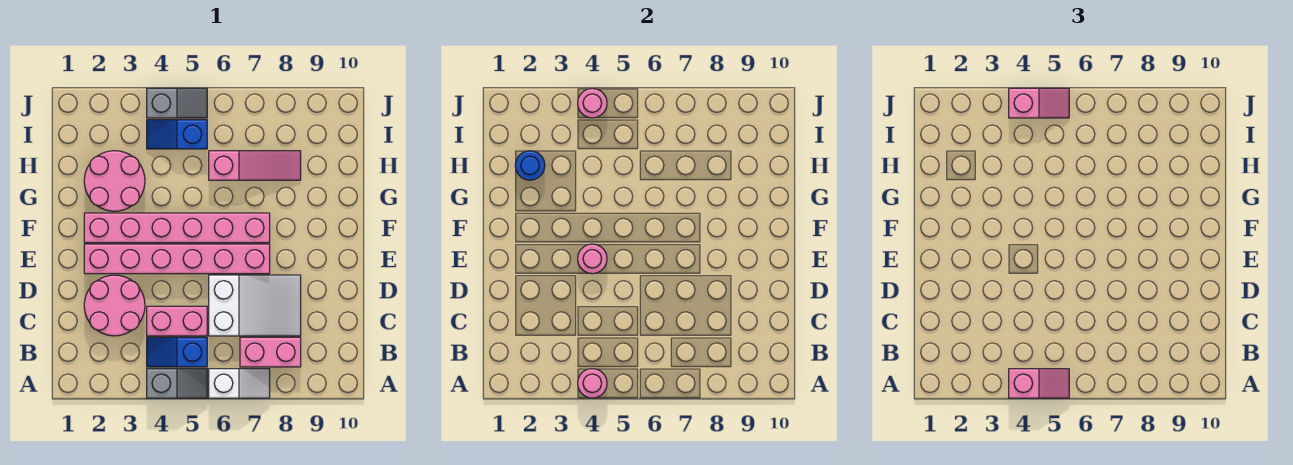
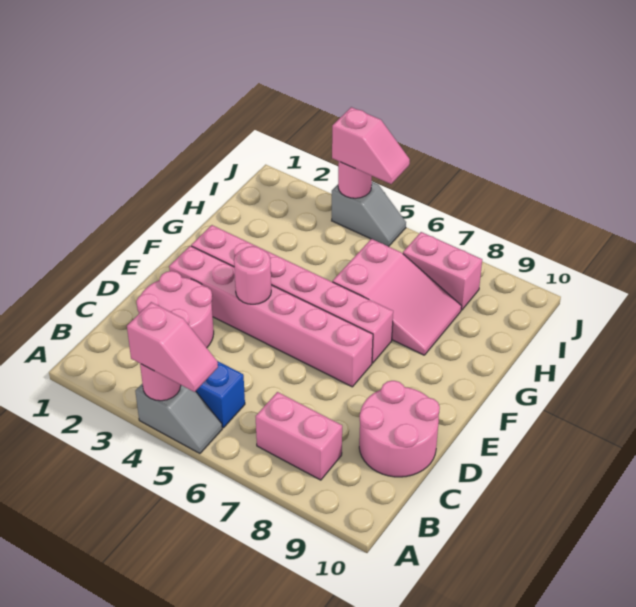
white 1x2 slope [209,369,270,398] -> none
pink 1x2 brick [147,306,207,336] -> pink 1x2 brick moved to [403,232,482,310]
white 2x3 slope [209,275,301,336] -> none
pink 2x2 round brick [84,151,145,211] -> pink 2x2 round brick moved to [359,381,440,477]
blue 1x1 round brick [515,151,545,180] -> none
pink 1x3 slope [209,151,301,180] -> pink 2x3 slope [333,239,462,355]
blue 1x2 slope [147,120,207,149] -> none

